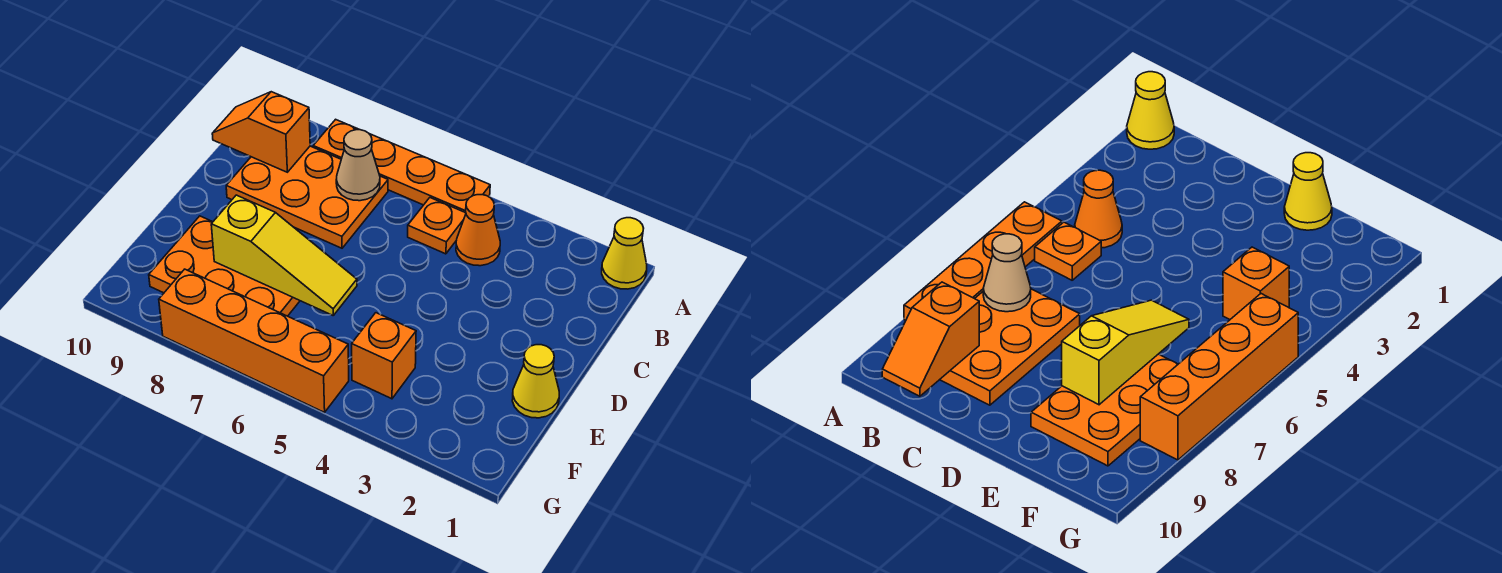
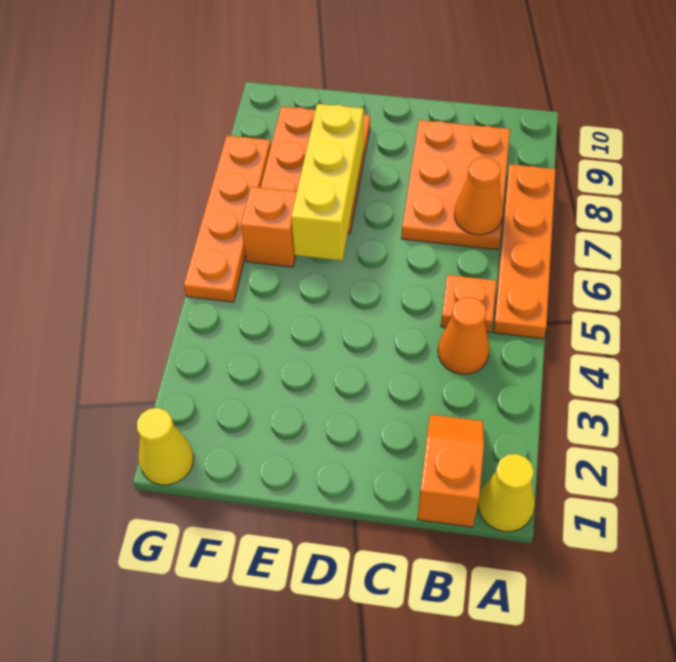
tan 1x1 cone [336,130,380,201] -> orange 1x1 cone [454,157,503,235]
orange 1x2 slope [212,92,310,172] -> orange 1x2 slope moved to [417,414,484,527]
yellow 1x1 cone [512,345,559,418] -> yellow 1x1 cone moved to [137,408,194,485]
yellow 1x3 slope [211,195,357,315] -> yellow 1x3 brick [291,104,364,261]
orange 1x1 brick [352,313,416,399] -> orange 1x1 brick moved to [241,187,297,267]
orange 1x4 brick [159,269,349,412] -> orange 1x4 plate [184,136,271,302]

